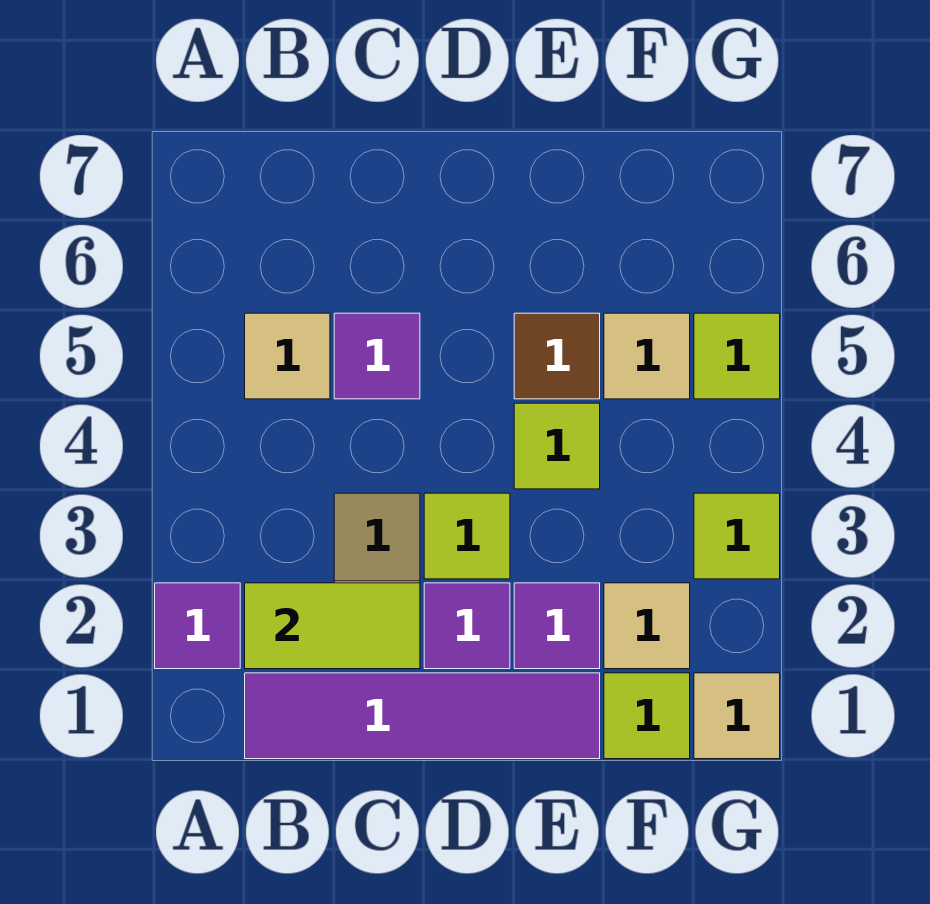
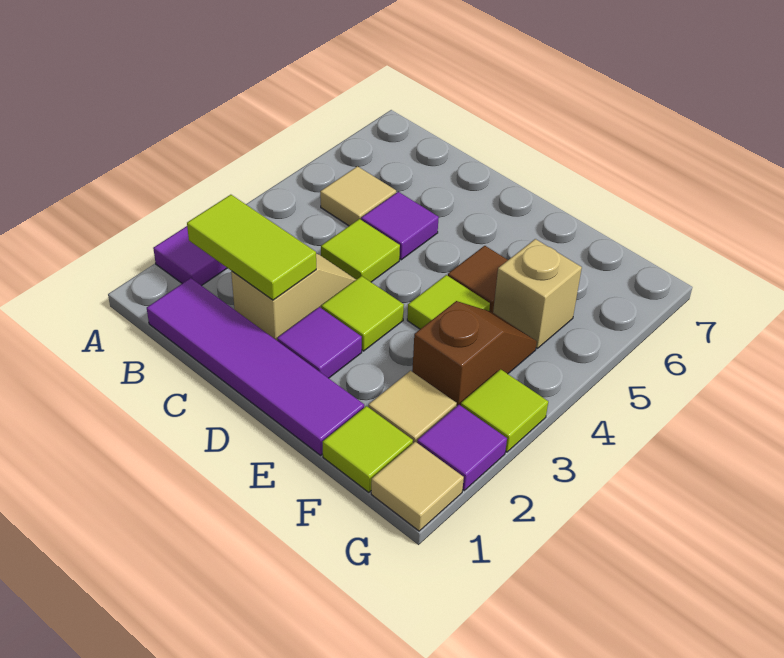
purple 1x1 tile [514,583,600,669] -> purple 1x1 tile moved to [417,405,507,491]
none -> brown 1x2 slope [412,301,537,407]
tan 1x1 tile [604,313,690,399] -> tan 1x1 brick [493,239,582,348]
lime 1x1 tile [694,313,780,399] -> lime 1x1 tile moved to [321,219,400,282]

